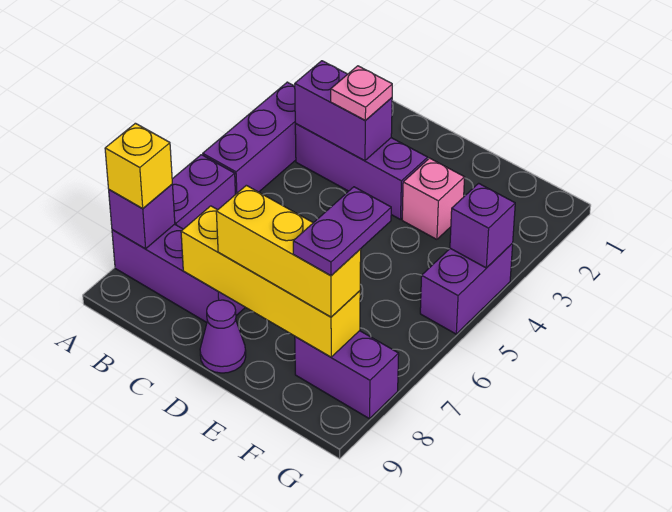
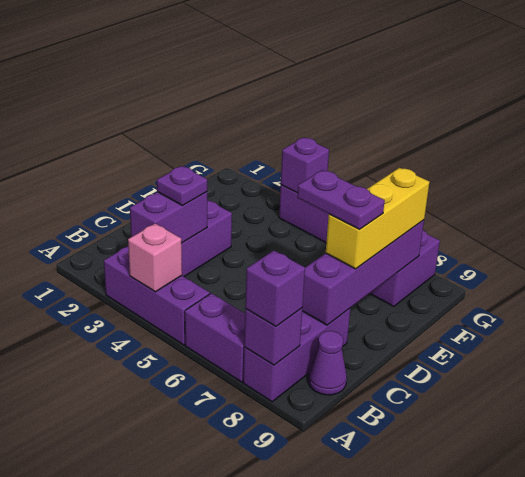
yellow 1x1 brick [105,123,172,209] -> purple 1x1 brick [245,250,305,326]
pink 1x1 plate [331,66,392,120] -> purple 1x1 plate [157,166,207,206]
yellow 1x4 brick [181,206,360,357] -> purple 1x4 brick [302,220,424,325]
purple 1x1 cone [200,300,246,373] -> purple 1x1 cone moved to [308,331,347,395]
pink 1x1 brick [402,158,465,239] -> pink 1x1 brick moved to [128,224,182,292]
purple 1x2 plate [293,187,391,276] -> purple 1x2 plate moved to [297,170,385,230]

